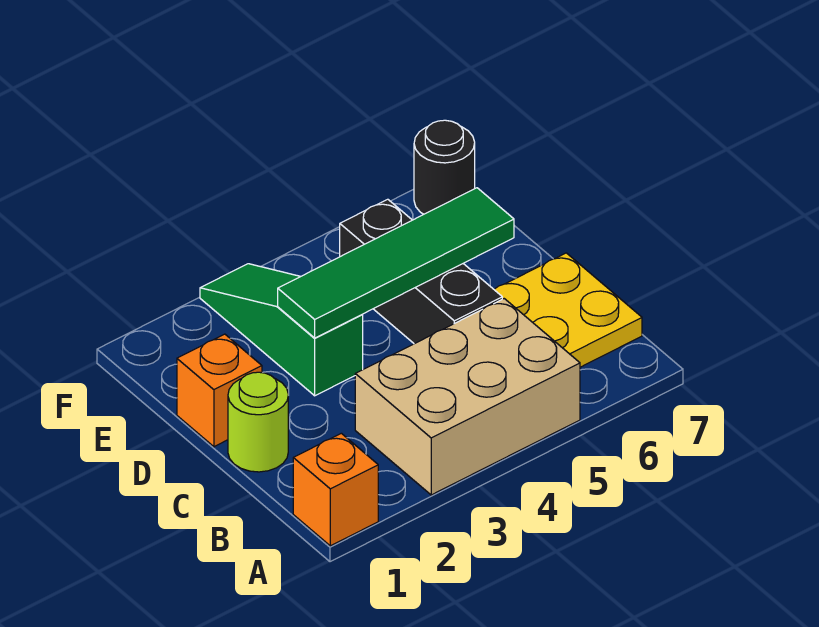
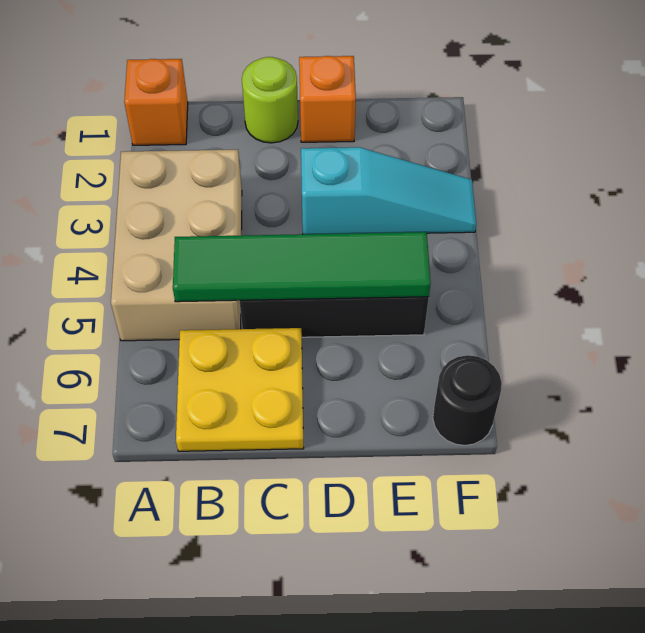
green 1x3 slope [200,264,363,396] -> cyan 1x3 slope [301,147,476,234]
green 1x4 tile [278,188,514,338] -> green 1x4 tile turned to [173,232,431,302]

